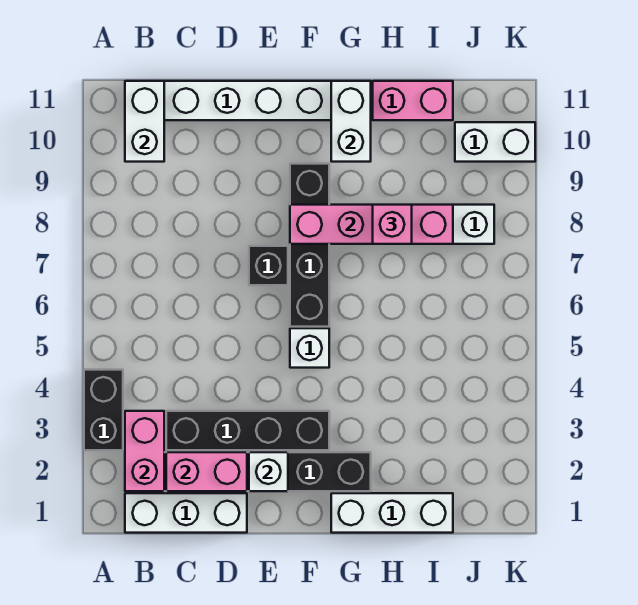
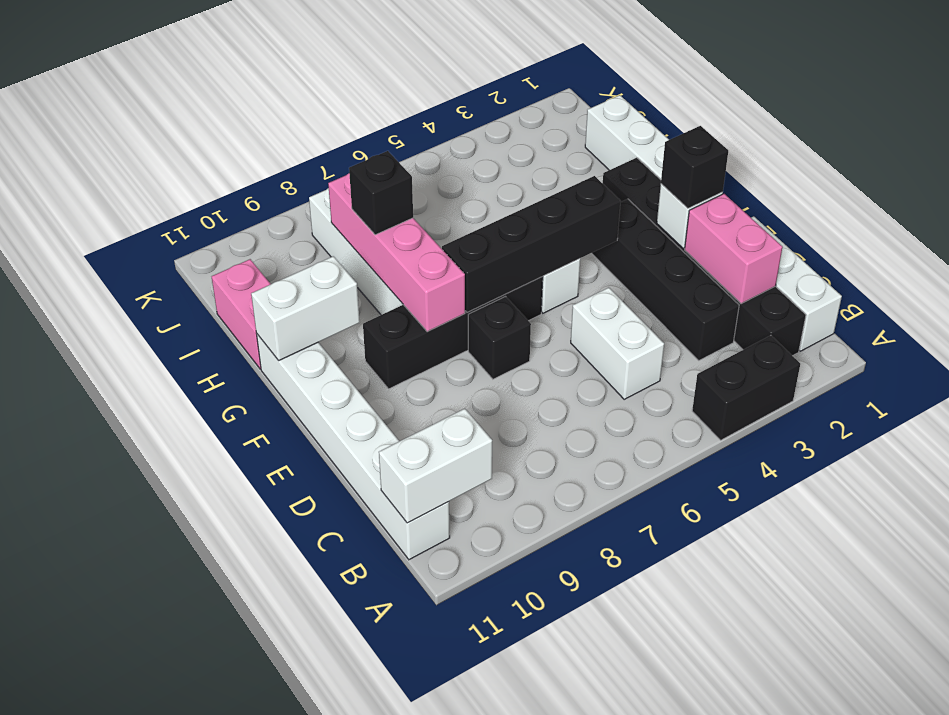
pink 1x2 brick [125,411,164,491] -> none
none -> black 1x1 brick [661,126,728,208]
none -> black 1x4 brick [442,176,621,313]
pink 1x1 brick [373,205,412,244] -> black 1x1 brick [349,151,413,235]
white 1x2 brick [455,122,535,162] -> white 1x2 brick moved to [571,288,664,399]

